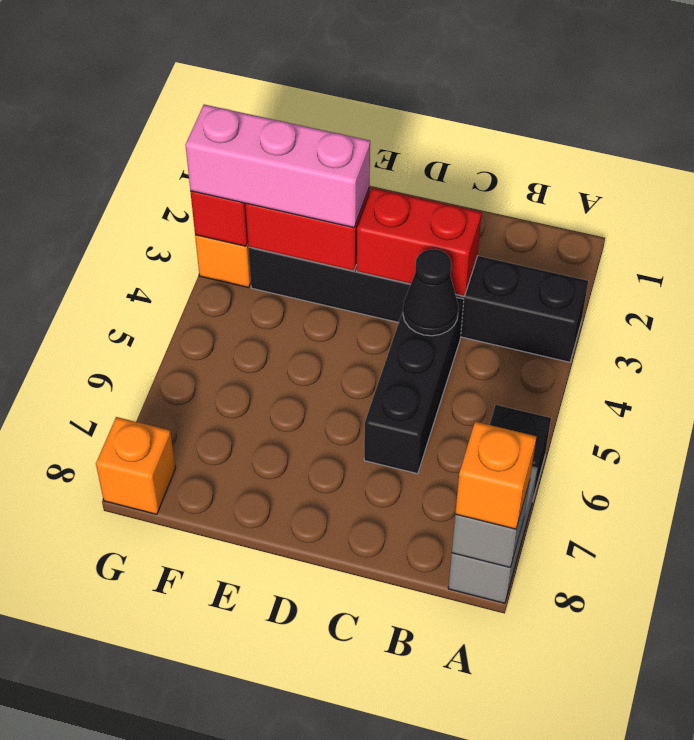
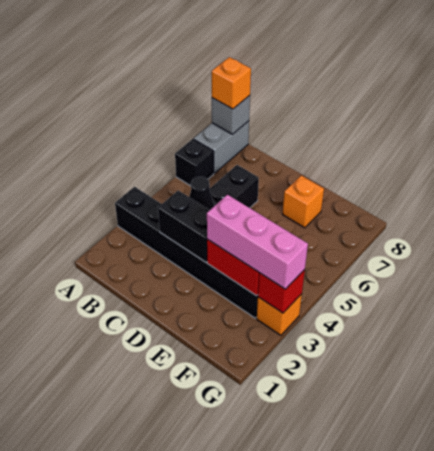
red 1x2 brick [357,188,482,296] -> black 1x2 brick [158,190,209,262]
orange 1x1 brick [96,417,176,514] -> orange 1x1 brick moved to [283,175,324,228]

